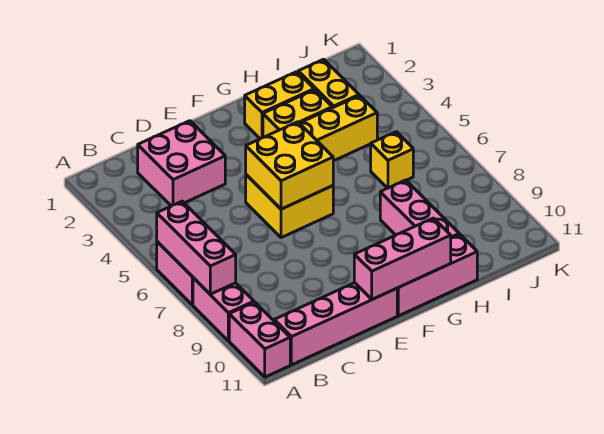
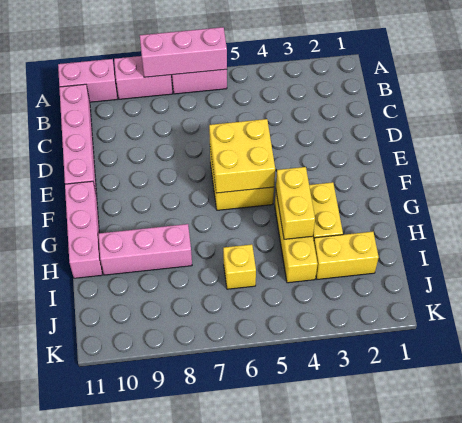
pink 2x2 brick [138,121,225,206] -> none
pink 1x3 brick [354,218,451,299] -> none
yellow 1x2 brick [245,72,314,139] -> yellow 1x2 brick moved to [276,167,315,239]

